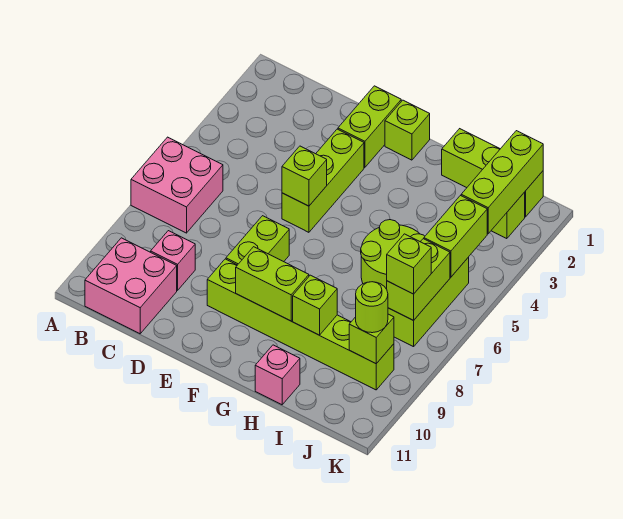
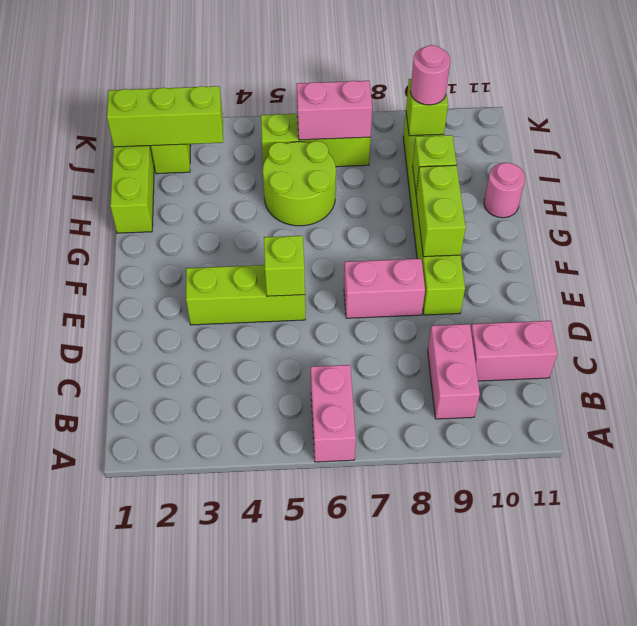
pink 2x2 brick [131,137,223,233] -> pink 1x2 brick [311,365,356,462]
pink 2x2 brick [85,238,177,334] -> pink 1x2 brick [471,321,557,381]
pink 1x1 brick [151,231,195,290] -> pink 1x2 brick [428,324,480,419]
lime 1x2 brick [338,86,401,167] -> none
lime 1x2 brick [226,216,289,265] -> pink 1x2 brick [344,259,425,318]
lime 1x1 brick [385,100,430,160] -> none
pink 1x1 brick [255,345,300,405] -> pink 1x1 round brick [484,163,525,218]
lime 1x2 brick [424,196,487,277] -> none
lime 1x2 brick [387,239,450,320] -> pink 1x2 brick [297,81,372,140]
lime 1x1 brick [387,234,431,294] -> none
lime 1x1 round brick [356,282,388,333] -> pink 1x1 round brick [410,45,450,105]

